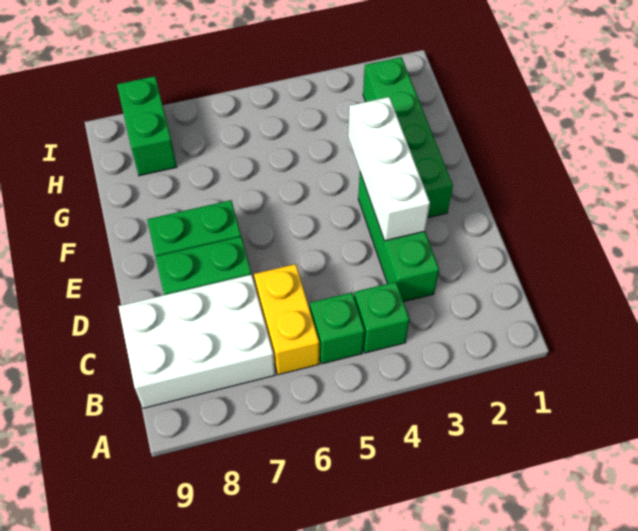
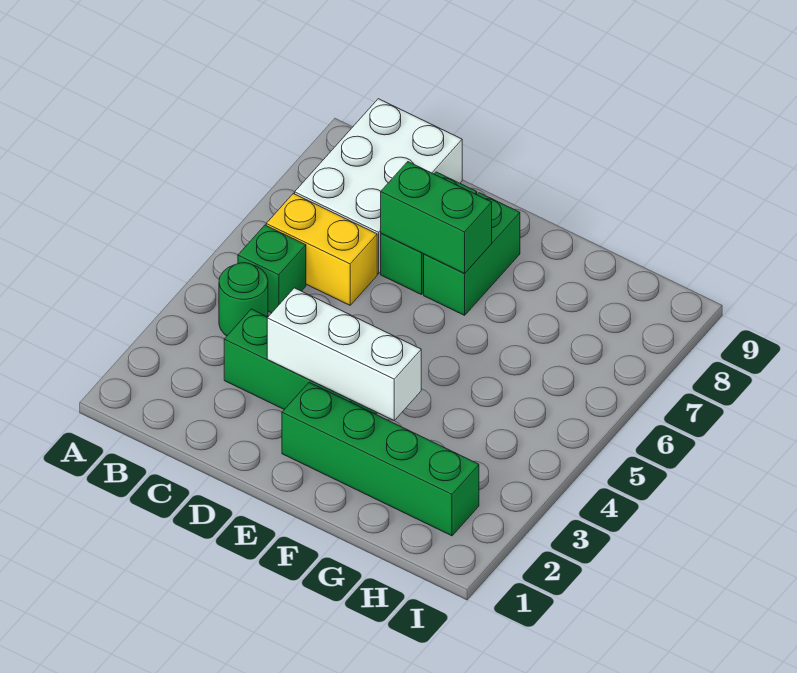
green 1x1 brick [354,282,409,353] -> green 1x1 round brick [219,263,268,336]
green 1x2 brick [117,76,177,176] -> green 1x2 brick moved to [381,162,492,273]

